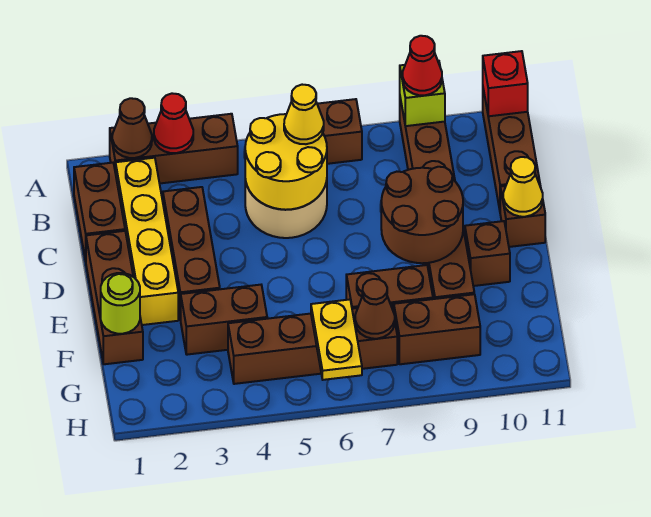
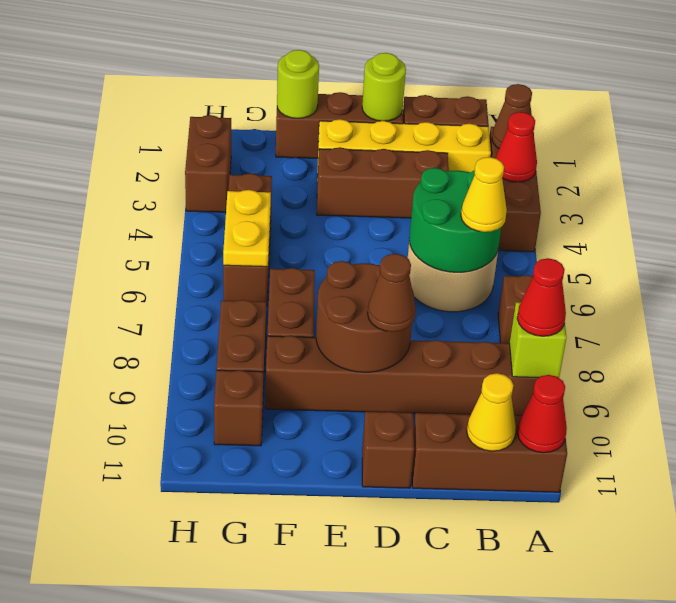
red 1x1 brick [483,51,528,116] -> red 1x1 cone [517,375,567,453]
yellow 2x2 round brick [245,114,327,210] -> green 2x2 round brick [409,168,501,272]
none -> lime 1x1 round brick [362,53,406,121]
yellow 1x1 cone [503,157,543,217] -> yellow 1x1 cone moved to [467,373,516,451]
brown 1x1 brick [465,221,510,286] -> brown 1x1 brick moved to [214,370,264,446]
brown 1x2 brick [181,285,267,355] -> brown 1x2 brick moved to [185,115,231,212]
brown 1x4 brick [228,304,397,384] -> brown 1x3 brick [223,173,272,306]
yellow 1x2 plate [311,300,362,380] -> yellow 1x2 plate turned to [223,190,271,267]
brown 1x1 cone [355,279,395,339] -> brown 1x1 cone moved to [368,254,416,332]

